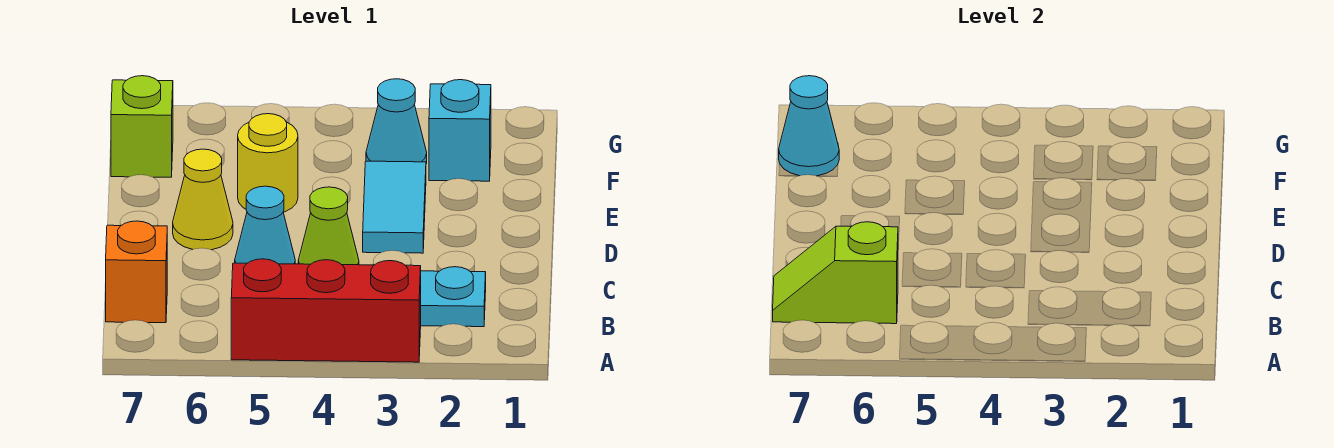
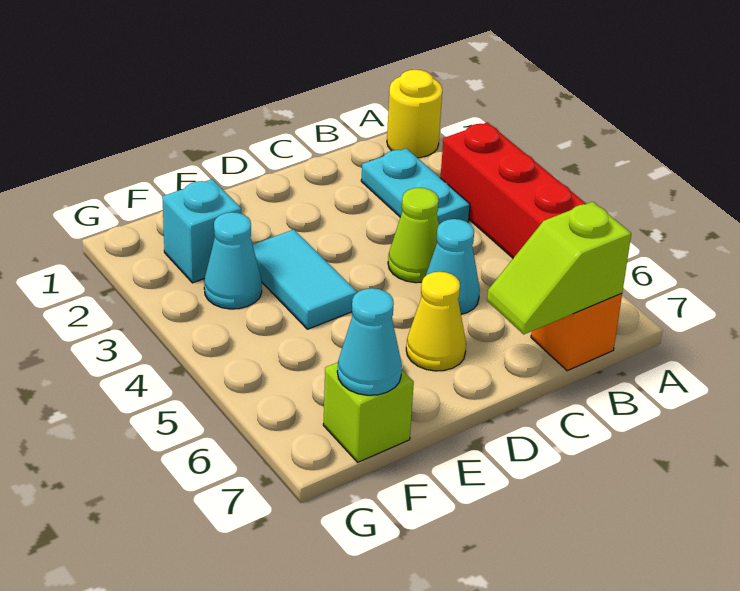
lime 1x2 slope [773,222,898,324] -> lime 1x2 slope turned to [487,202,631,334]
cyan 1x2 tile [363,161,426,253] -> cyan 1x2 tile turned to [253,229,357,329]
yellow 1x1 round brick [238,114,298,212] -> yellow 1x1 round brick moved to [387,70,442,158]

